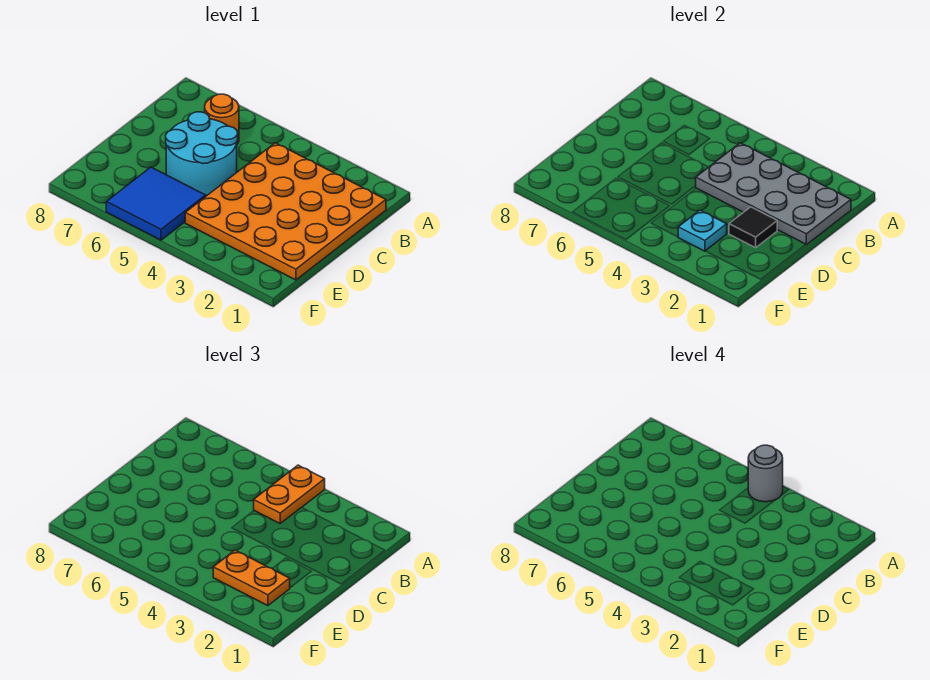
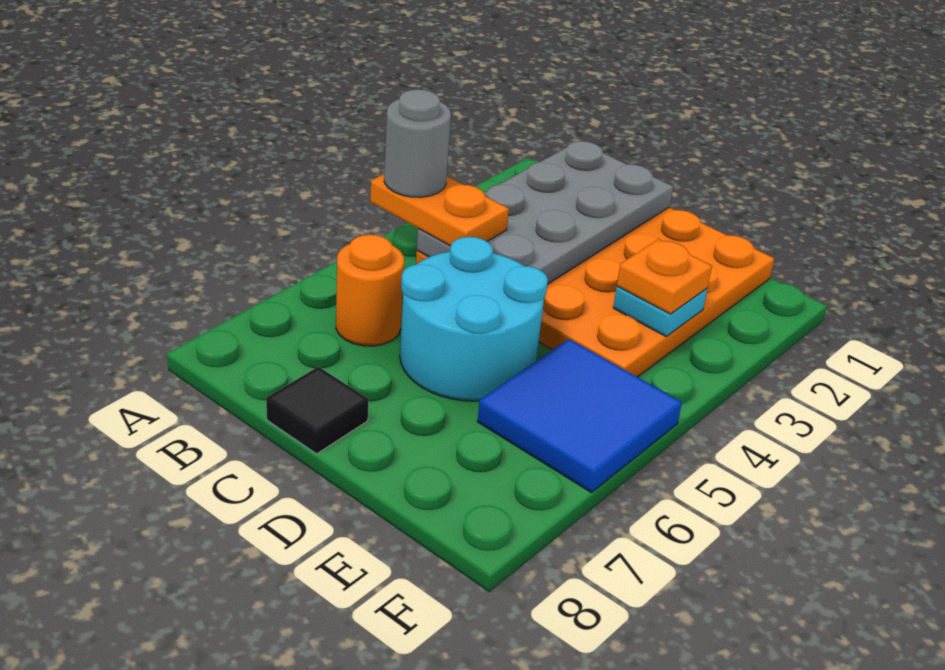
black 1x1 tile [729,207,777,248] -> black 1x1 tile moved to [266,367,369,454]
orange 1x2 plate [213,550,290,606] -> orange 1x1 plate [617,239,712,314]

